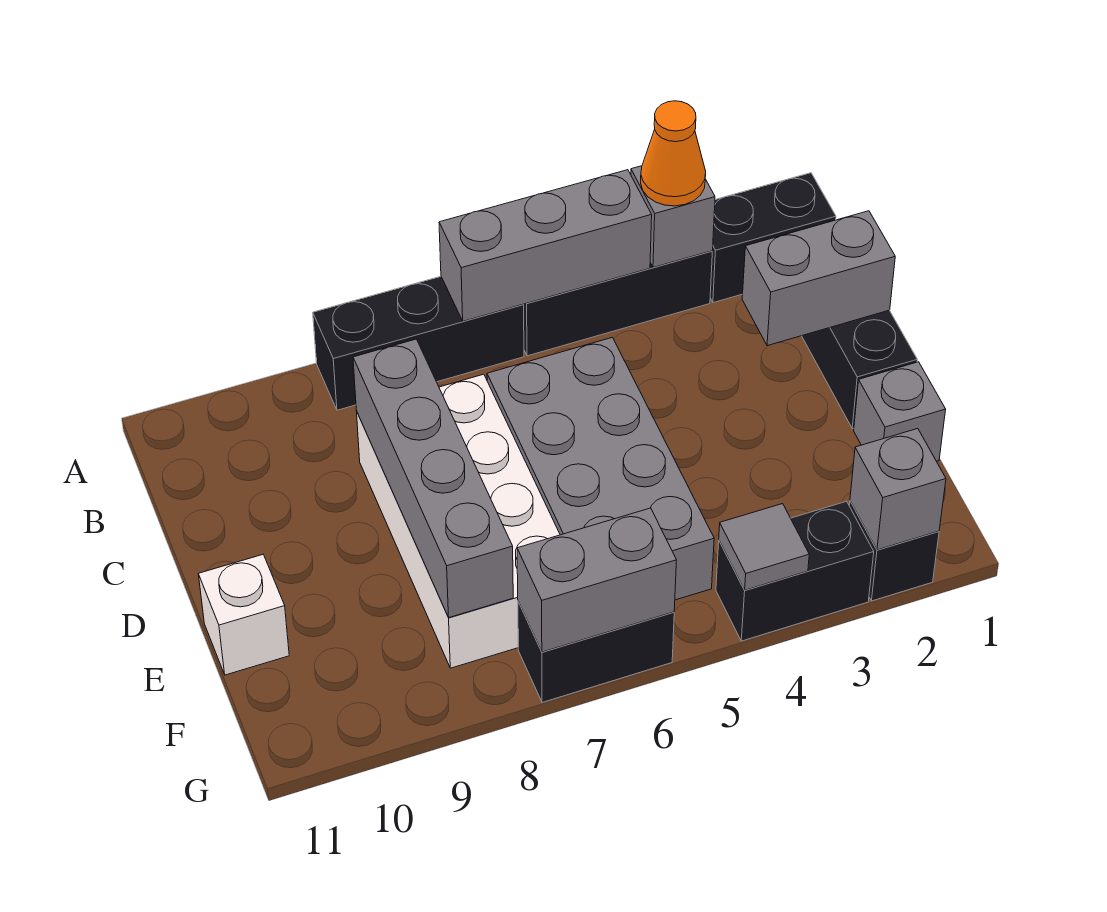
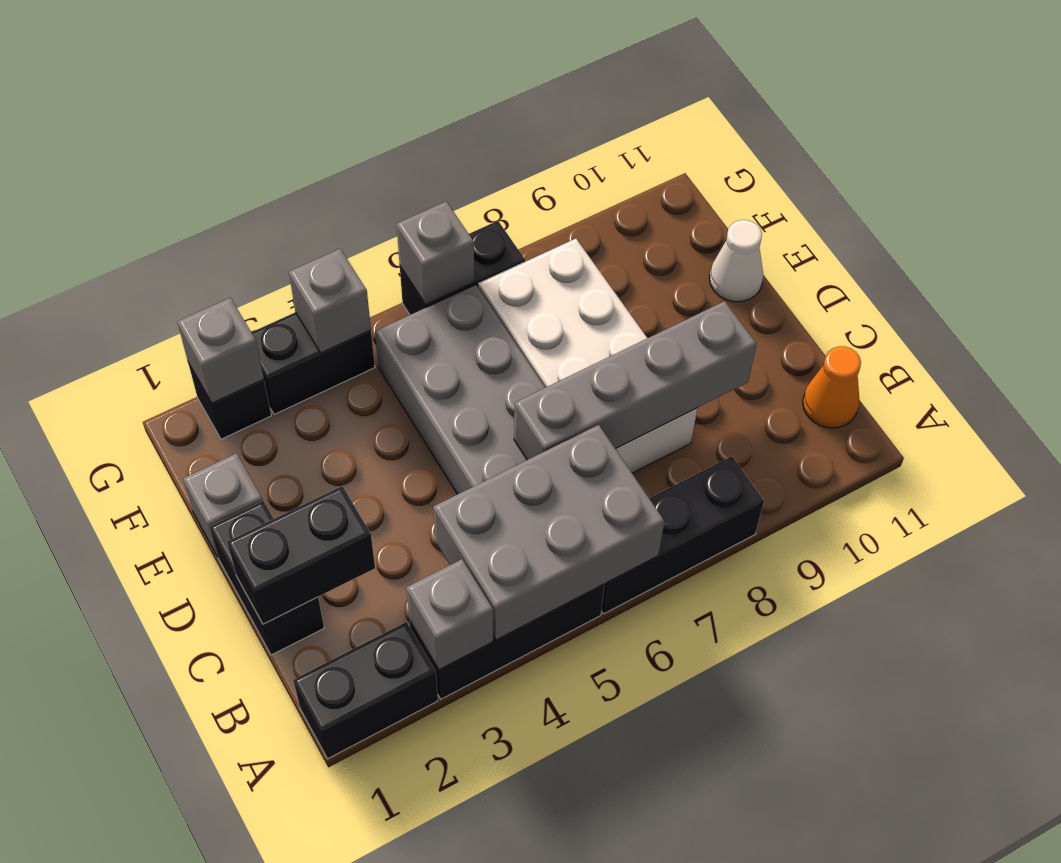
orange 1x1 cone [641,101,706,206] -> orange 1x1 cone moved to [803,346,861,428]
grey 1x3 brick [439,170,652,321] -> grey 2x3 brick [433,425,665,640]
grey 1x2 brick [742,211,895,346] -> black 1x2 brick [227,486,375,624]
grey 1x4 brick [353,339,513,617] -> grey 1x4 brick turned to [514,301,757,460]
white 1x1 brick [199,555,289,675] -> white 1x1 cone [709,220,763,302]
grey 1x1 tile [719,504,809,590] -> grey 1x1 brick [289,249,371,353]
grey 1x2 brick [517,508,677,652] -> grey 1x1 brick [396,202,475,304]

